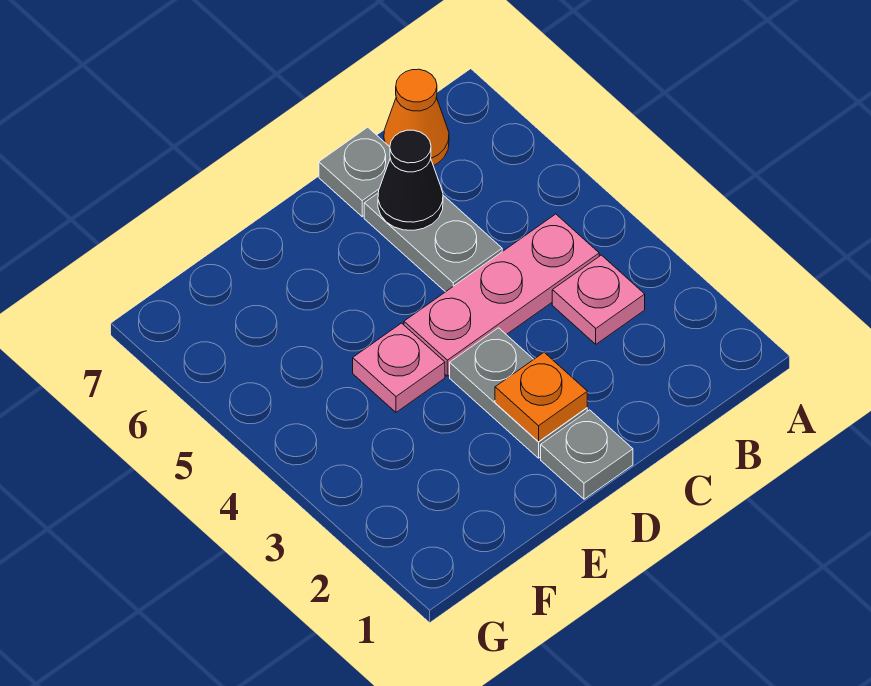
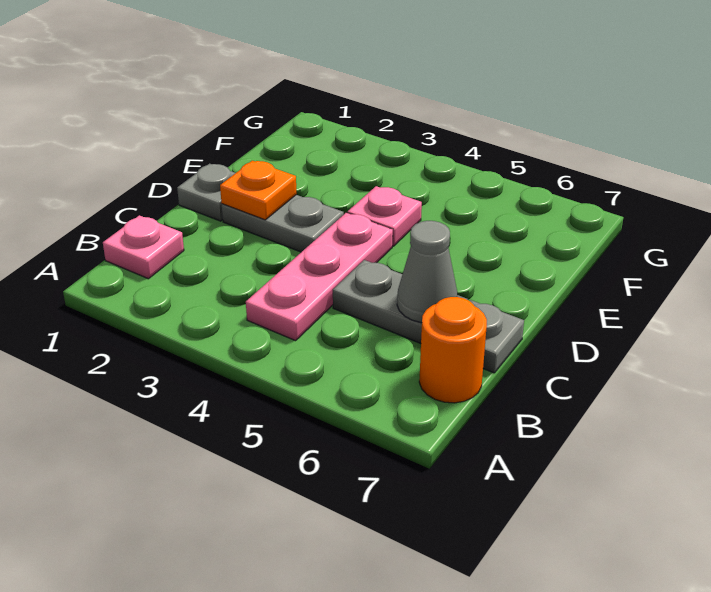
pink 1x1 plate [552,255,645,344] -> pink 1x1 plate moved to [103,215,184,279]
orange 1x1 cone [384,69,449,166] -> orange 1x1 round brick [419,297,487,403]
black 1x1 cone [378,130,443,230] -> grey 1x1 cone [397,221,457,323]

